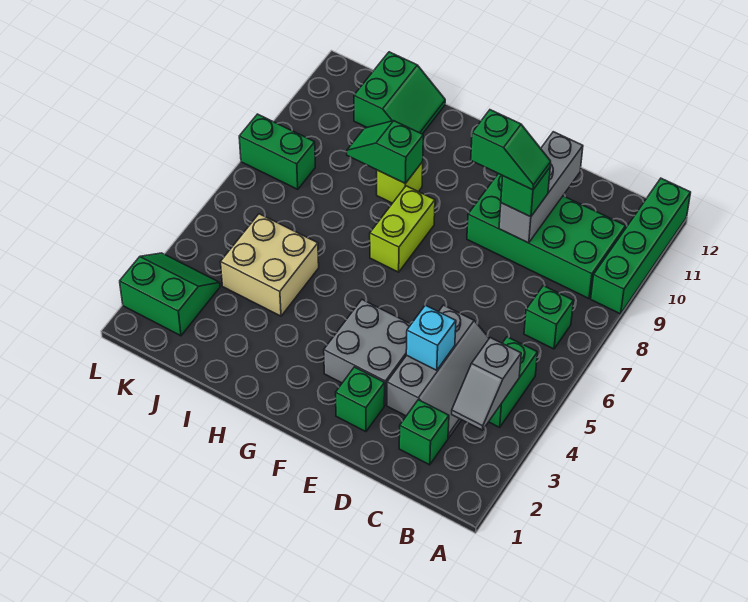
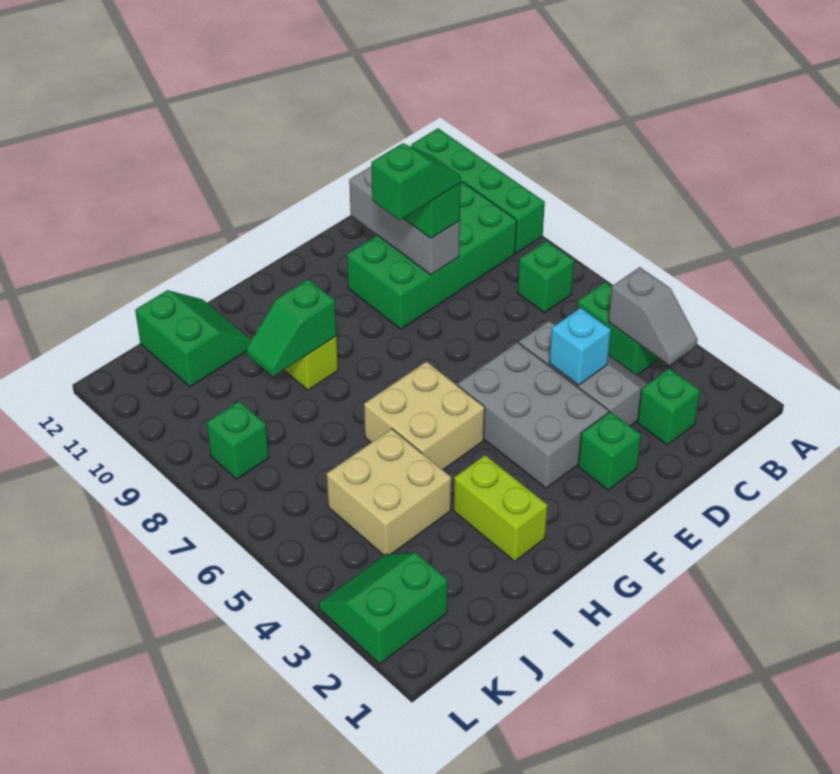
grey 2x2 brick [324,300,411,405] -> grey 2x3 brick [457,342,609,488]
none -> tan 2x2 brick [364,362,485,470]
lime 1x2 brick [370,186,435,272] -> lime 1x2 brick moved to [454,455,548,561]
green 1x2 brick [239,114,315,189] -> green 1x1 brick [207,401,269,479]

